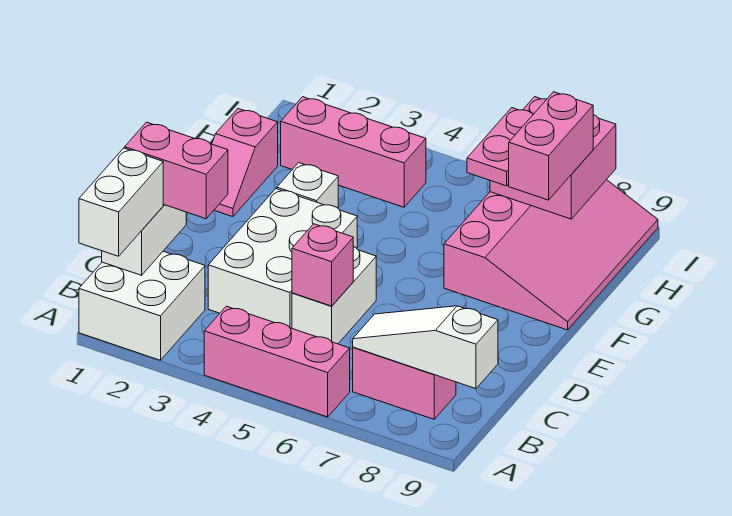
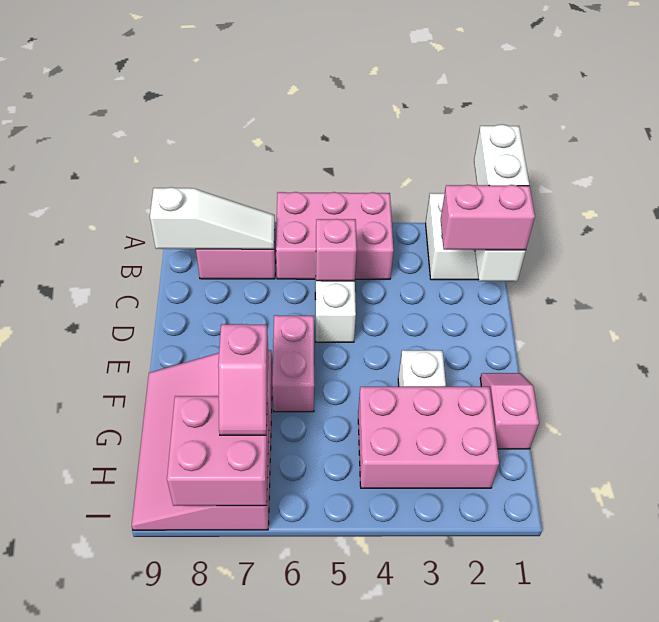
pink 1x3 brick [204,306,350,417] -> pink 2x3 brick [276,192,394,279]
white 2x3 brick [208,189,357,328] -> none
pink 1x2 plate [467,108,533,186] -> pink 1x2 slope [218,324,269,435]
pink 1x2 brick [509,92,593,200] -> pink 1x2 brick moved to [272,315,314,412]
pink 1x3 brick [281,97,426,207] -> pink 2x3 brick [358,387,499,488]

